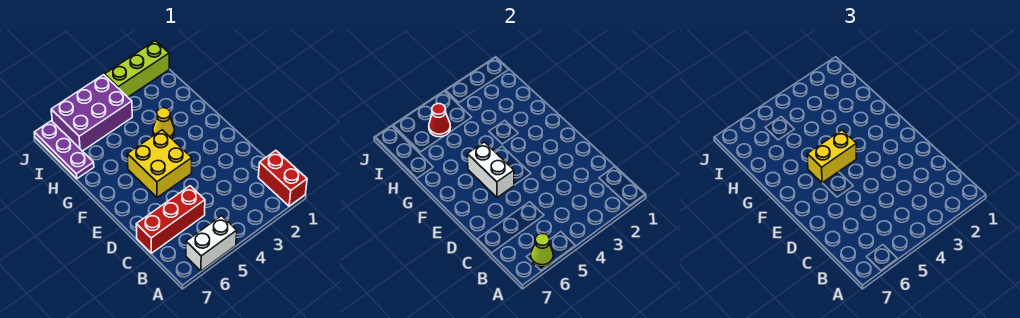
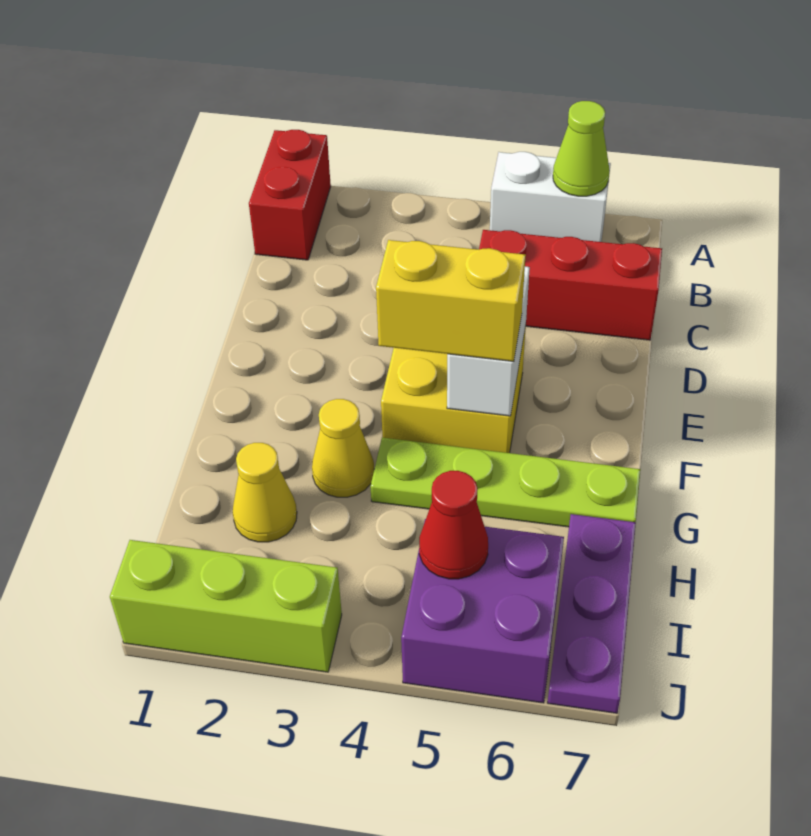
none -> lime 1x4 plate [370,438,640,527]
none -> yellow 1x1 cone [233,443,297,542]
purple 2x3 brick [51,75,132,151] -> purple 2x2 brick [401,519,564,703]

